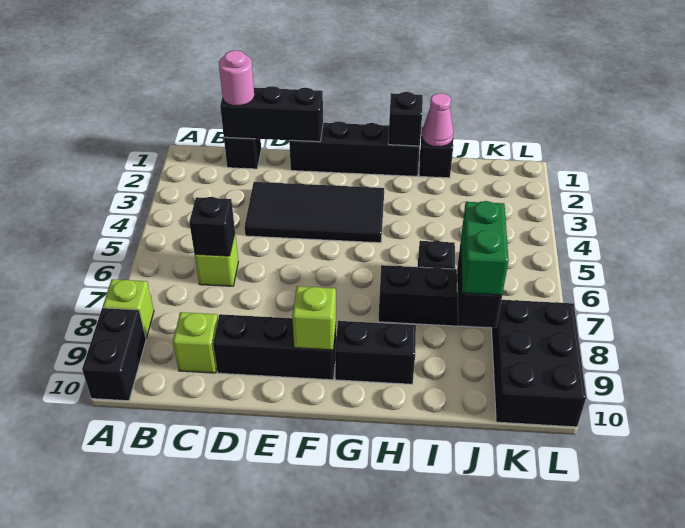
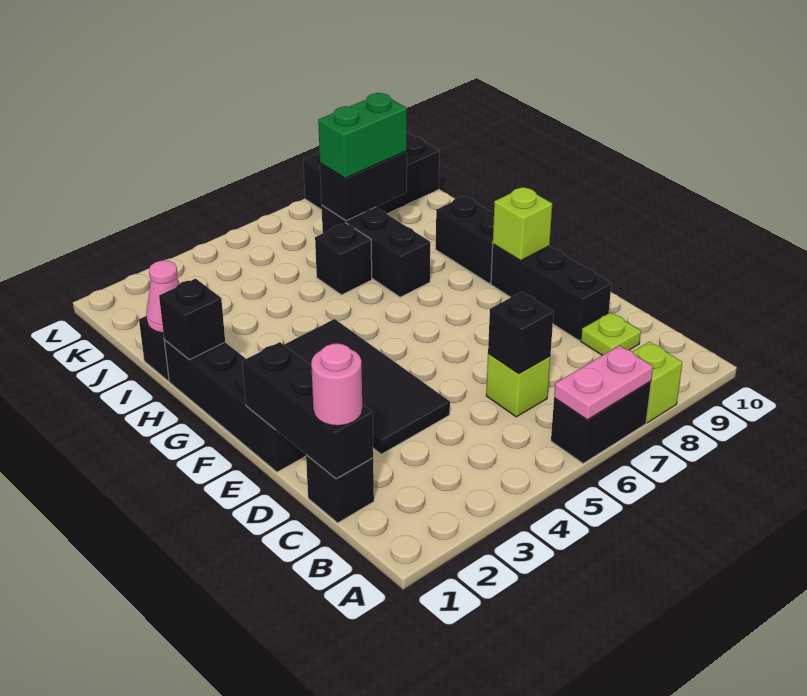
none -> pink 1x2 plate [554,346,653,420]
black 1x2 brick [82,308,146,401] -> black 1x2 brick moved to [551,381,651,463]
lime 1x1 brick [173,312,218,373] -> lime 1x1 plate [581,312,641,355]

